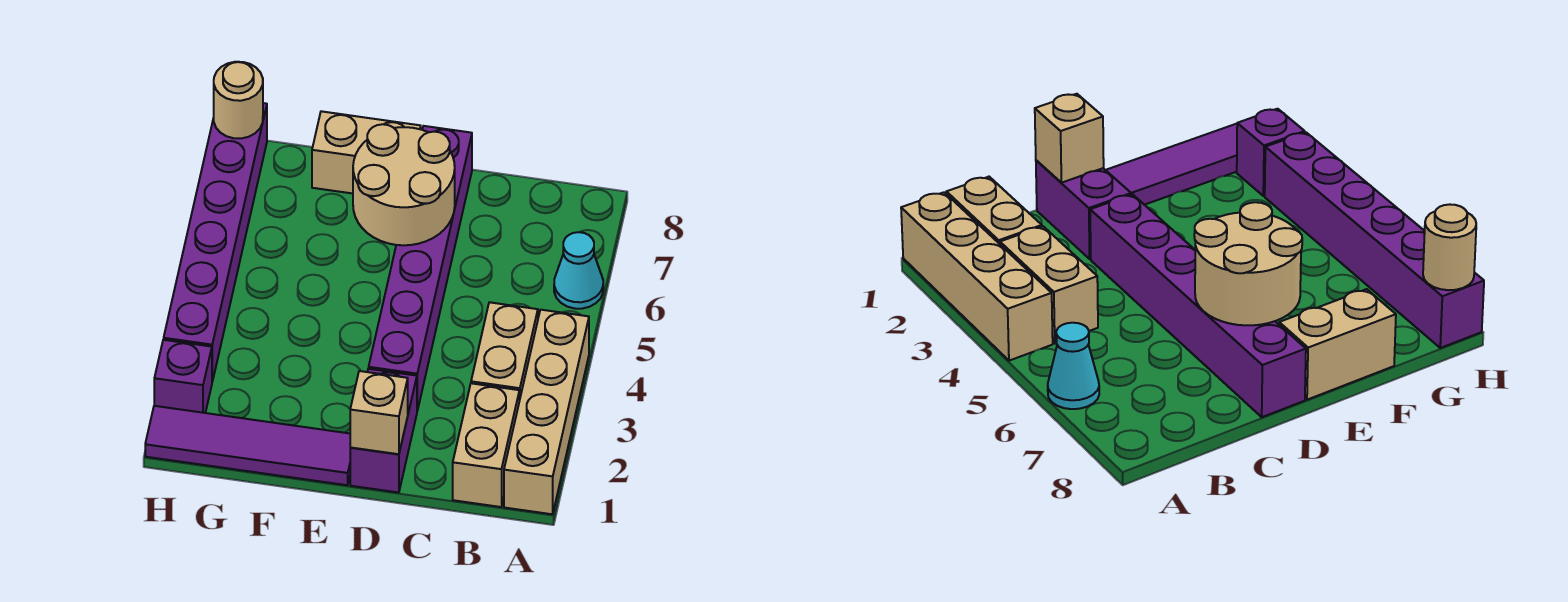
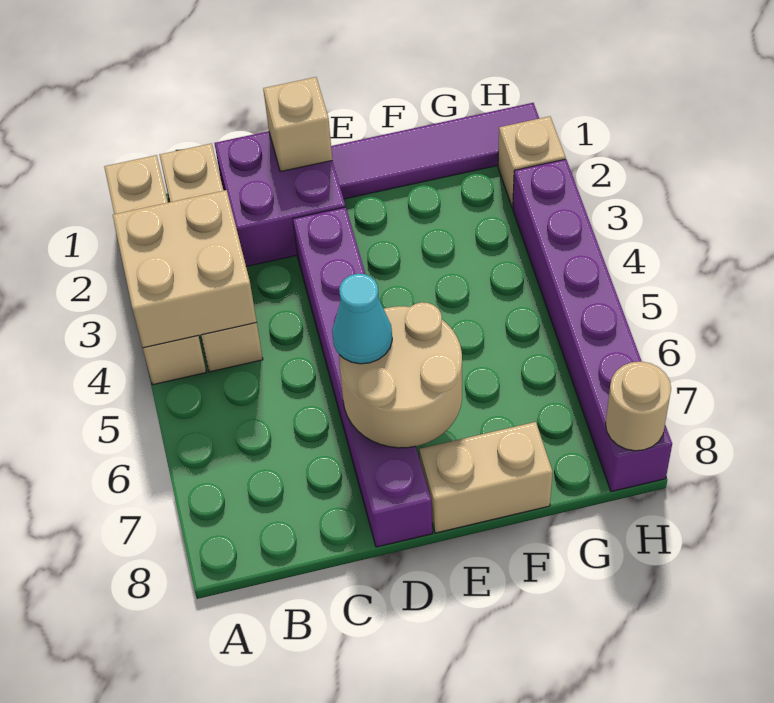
none -> tan 2x2 brick [113,190,257,348]
cyan 1x1 cone [554,232,603,309] -> cyan 1x1 cone moved to [332,274,392,364]
purple 1x2 brick [350,369,417,493] -> purple 2x2 brick [214,131,345,267]
purple 1x1 brick [154,340,212,413] -> tan 1x1 brick [498,116,566,208]

